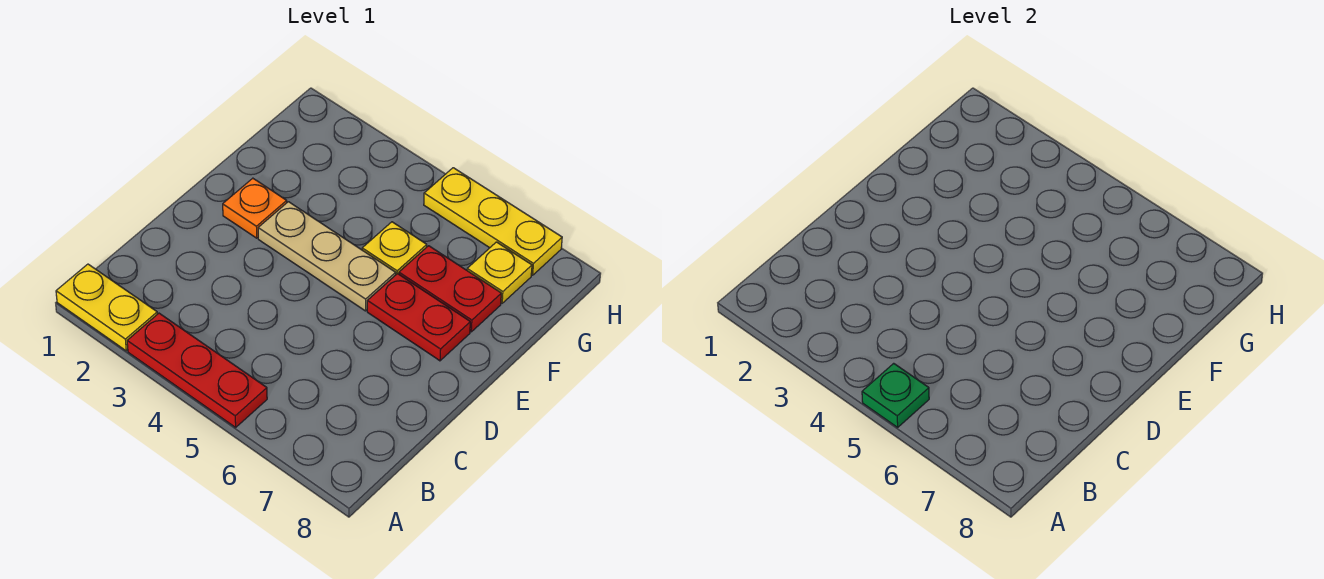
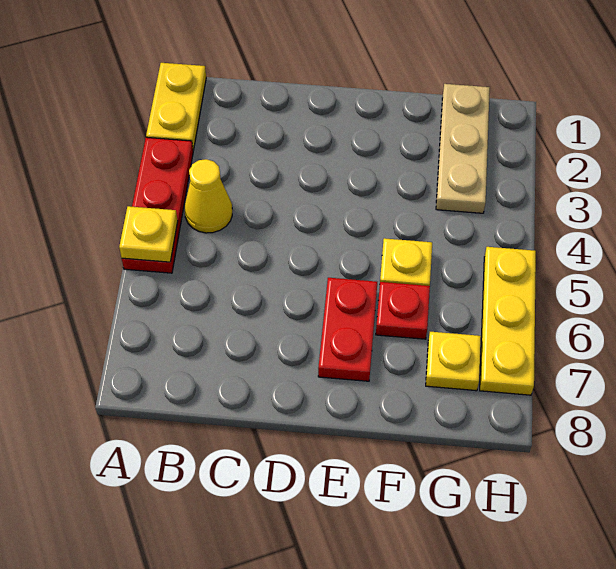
green 1x1 plate [862,363,929,427] -> yellow 1x1 plate [119,206,178,262]
none -> yellow 1x1 cone [185,159,232,233]
orange 1x1 plate [223,178,287,238] -> none
tan 1x3 plate [258,202,396,311] -> tan 1x3 plate moved to [436,84,490,213]
red 1x2 plate [399,246,501,332] -> red 1x1 plate [376,282,430,339]

